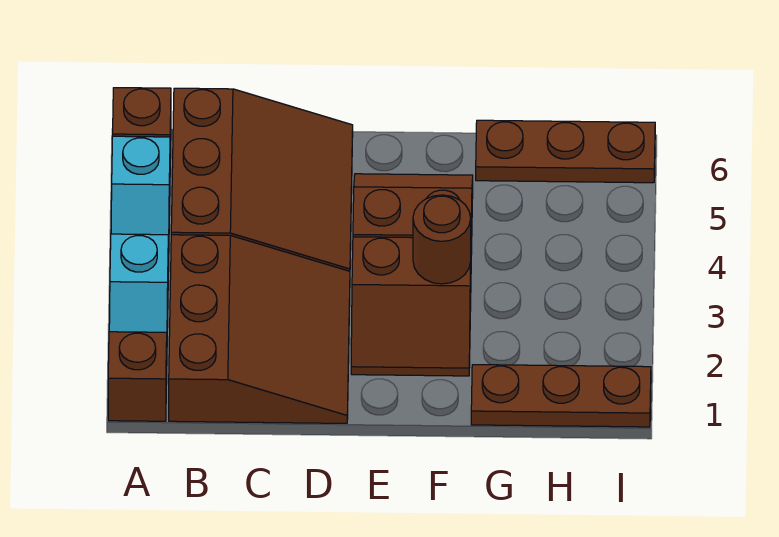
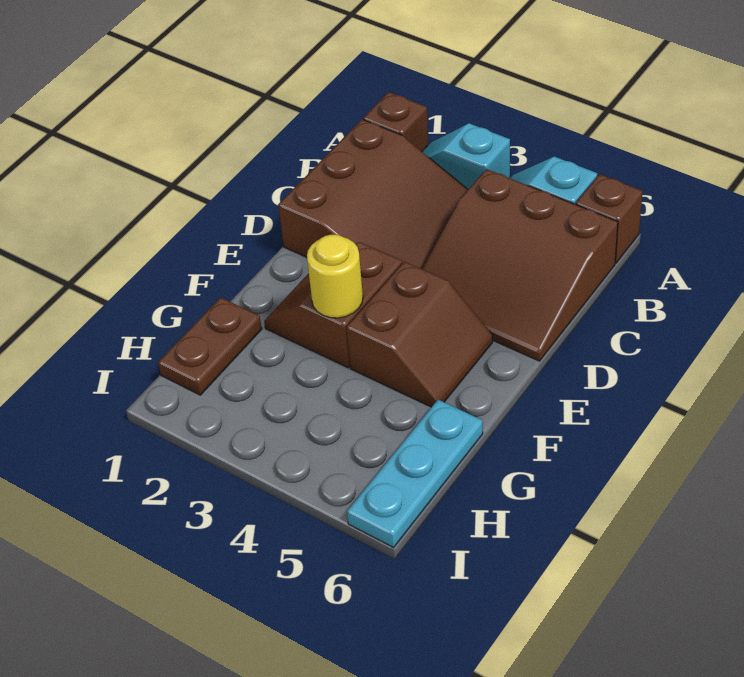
brown 3x3 slope [169,235,350,423] -> brown 3x3 slope turned to [278,119,468,269]
brown 1x1 round brick [413,195,471,284] -> yellow 1x1 round brick [307,235,363,318]
brown 1x3 plate [471,365,651,427] -> brown 1x2 plate [158,297,262,395]
brown 1x3 plate [476,120,655,183] -> cyan 1x3 plate [347,400,483,547]

